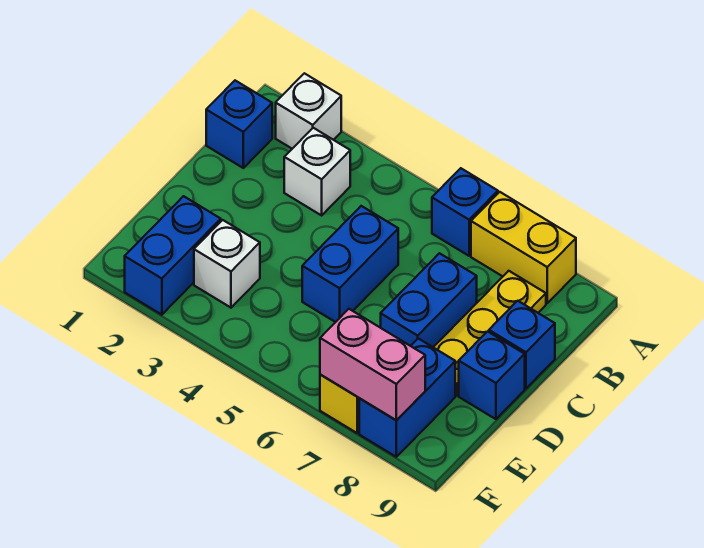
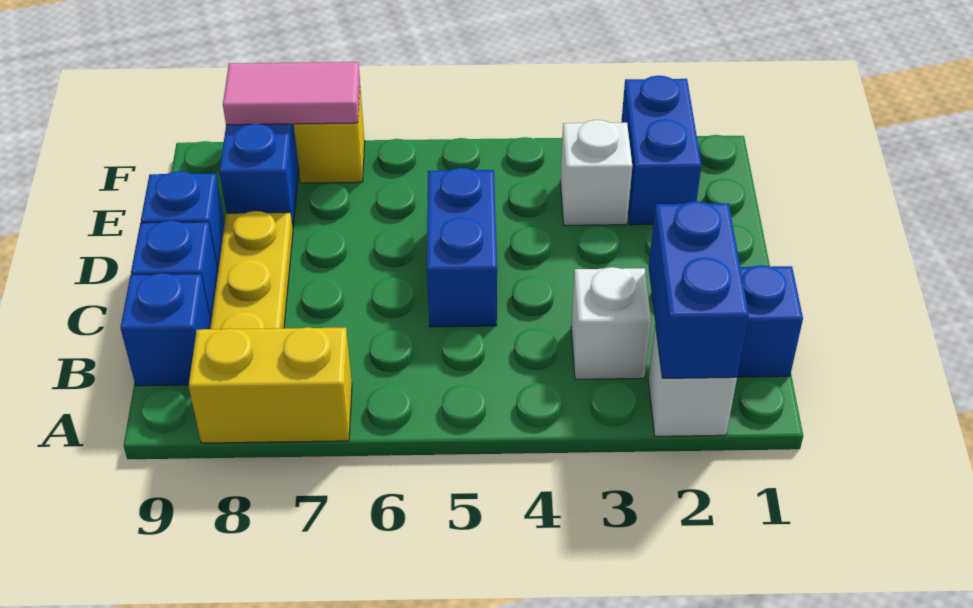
blue 1x1 brick [432,168,498,256] -> blue 1x1 brick moved to [120,273,211,386]
blue 1x2 brick [381,253,477,347] -> blue 1x2 brick moved to [649,201,749,378]
pink 1x2 brick [320,309,425,420] -> pink 1x2 tile [223,62,360,125]

